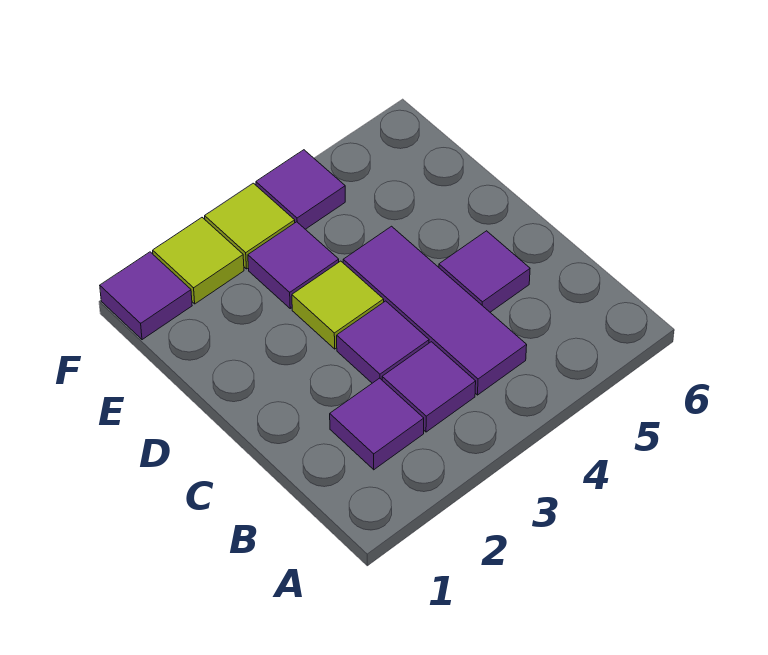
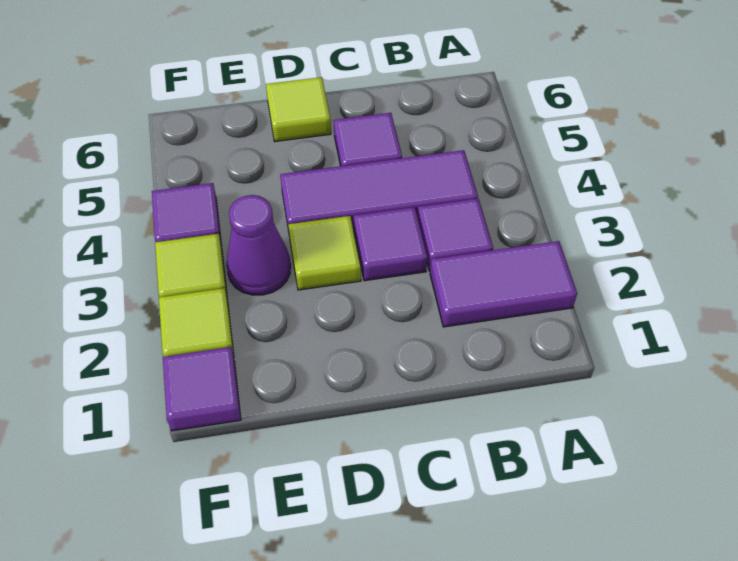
purple 1x1 tile [330,378,424,470] -> purple 1x2 tile [430,241,577,327]
none -> lime 1x1 tile [266,77,331,141]
purple 1x1 tile [248,222,339,308] -> purple 1x1 cone [226,195,291,295]

